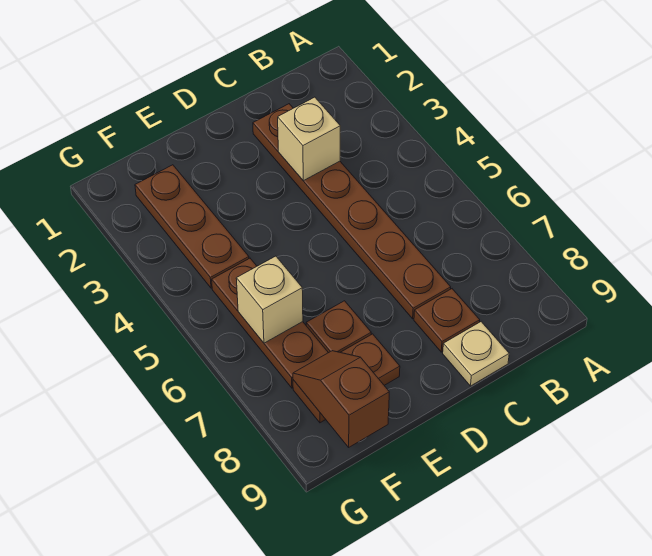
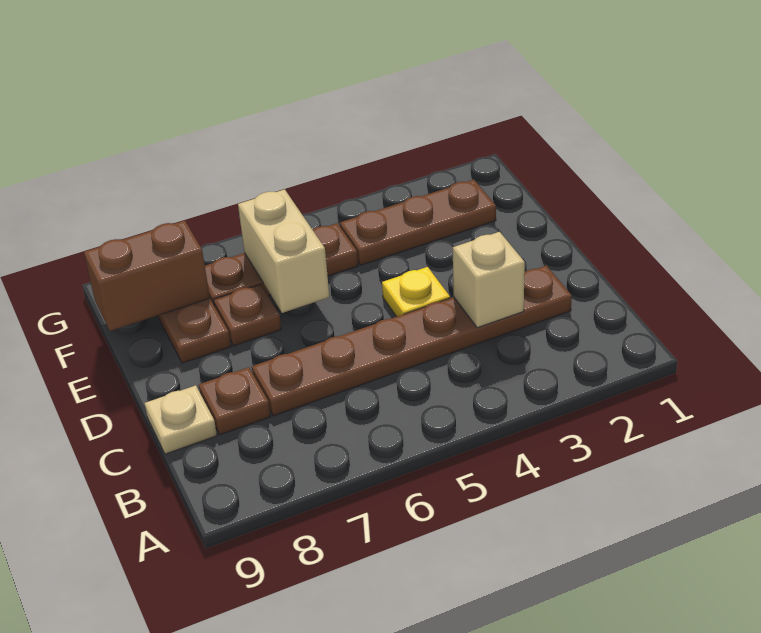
none -> yellow 1x1 plate [382,267,450,317]
tan 1x1 brick [236,256,303,343] -> tan 1x2 brick [238,189,329,313]
brown 1x2 slope [293,351,389,447] -> brown 1x2 brick [84,220,210,331]

